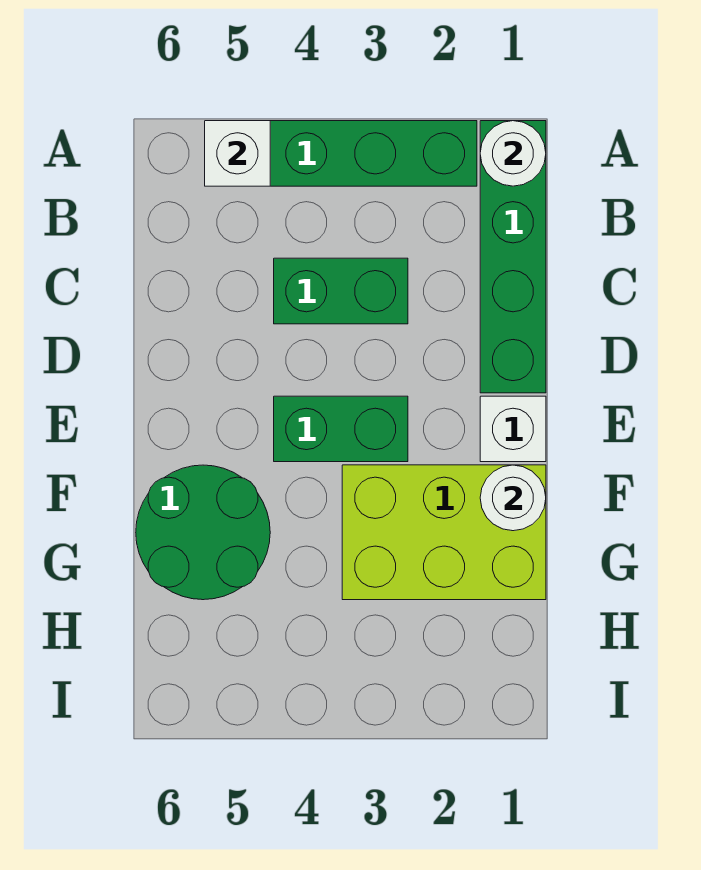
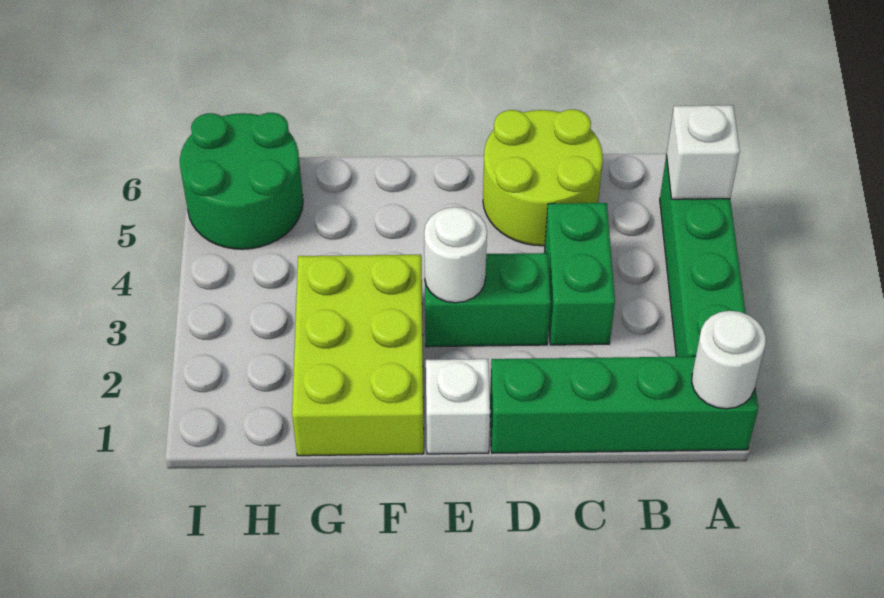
none -> lime 2x2 round brick [483,109,603,246]
green 1x2 brick [274,396,408,462] -> green 1x2 brick turned to [425,253,551,347]
white 1x1 round brick [480,465,546,531] -> white 1x1 round brick moved to [424,207,487,303]
green 2x2 round brick [136,465,270,600] -> green 2x2 round brick moved to [180,113,303,249]

